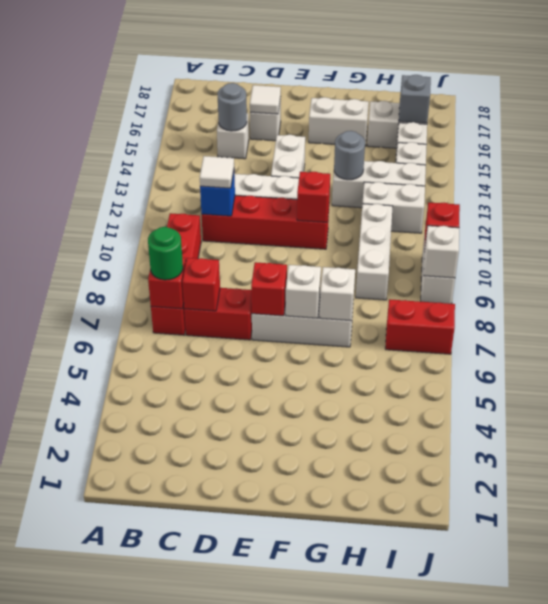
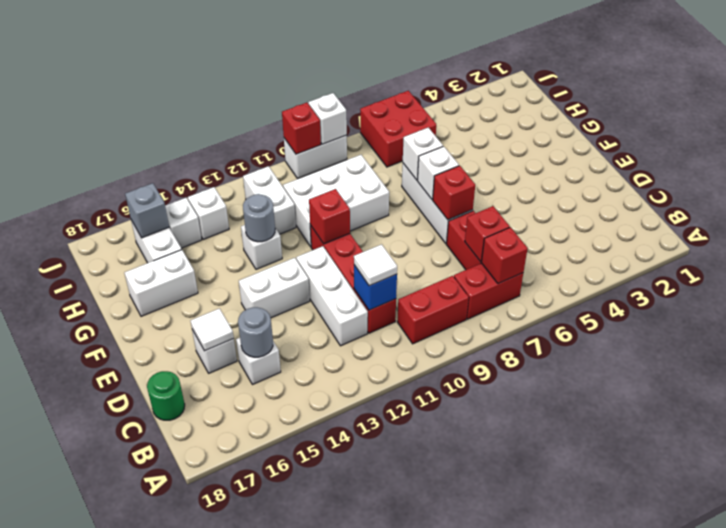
green 1x1 round brick [148,227,183,280] -> green 1x1 round brick moved to [147,371,185,420]
white 1x2 brick [309,97,369,146] -> white 1x2 brick turned to [124,250,198,316]
white 1x3 brick [332,161,426,208] -> white 1x1 brick [241,225,282,269]
white 1x3 brick [356,204,393,300] -> white 2x3 brick [283,155,389,247]
red 1x2 brick [385,299,455,354] -> red 2x2 brick [360,91,436,167]

